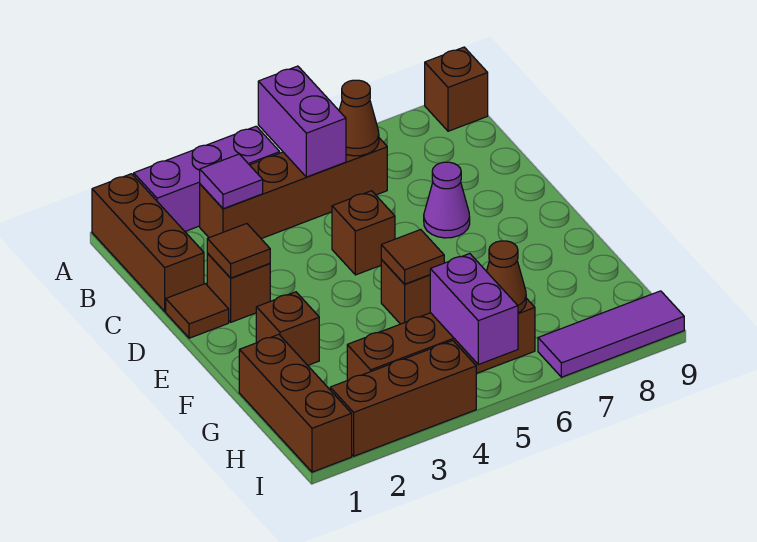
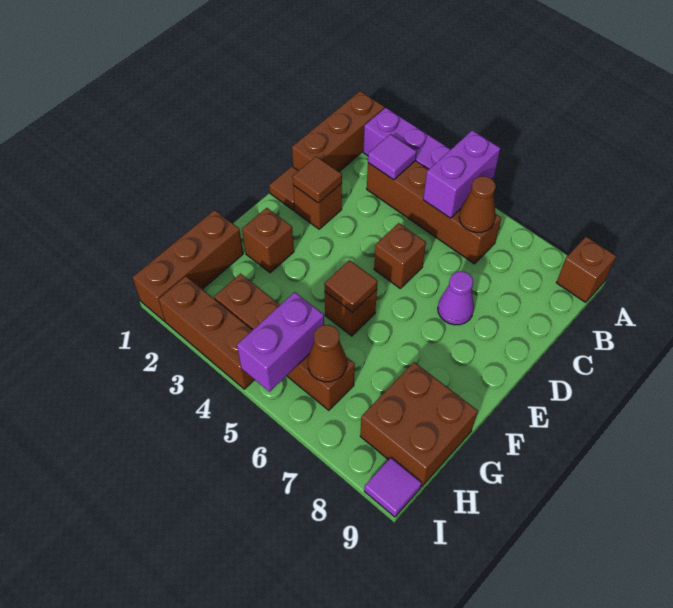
none -> brown 2x2 brick [360,362,478,487]
purple 1x3 tile [538,291,684,377] -> purple 1x1 tile [364,458,422,517]

